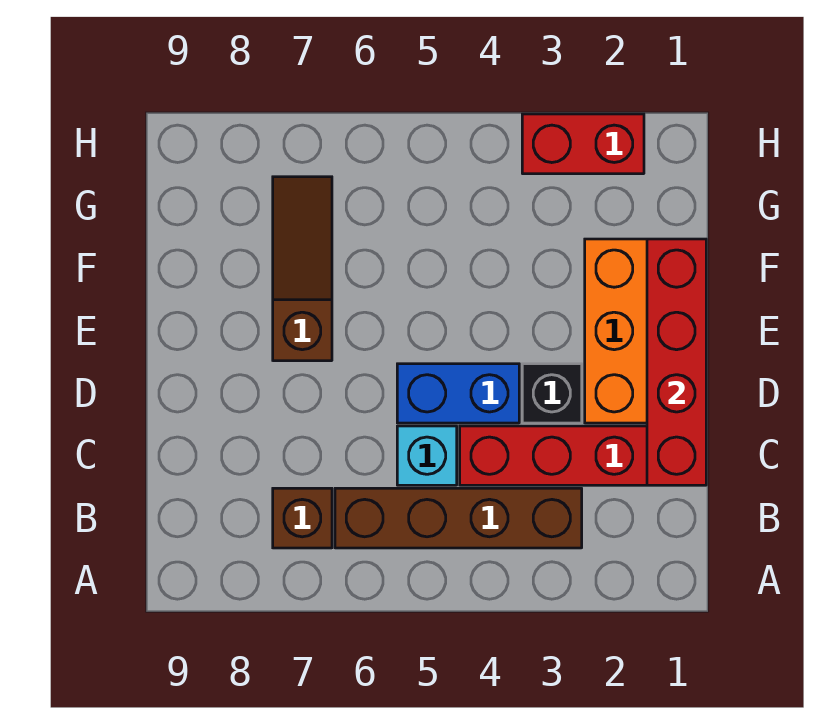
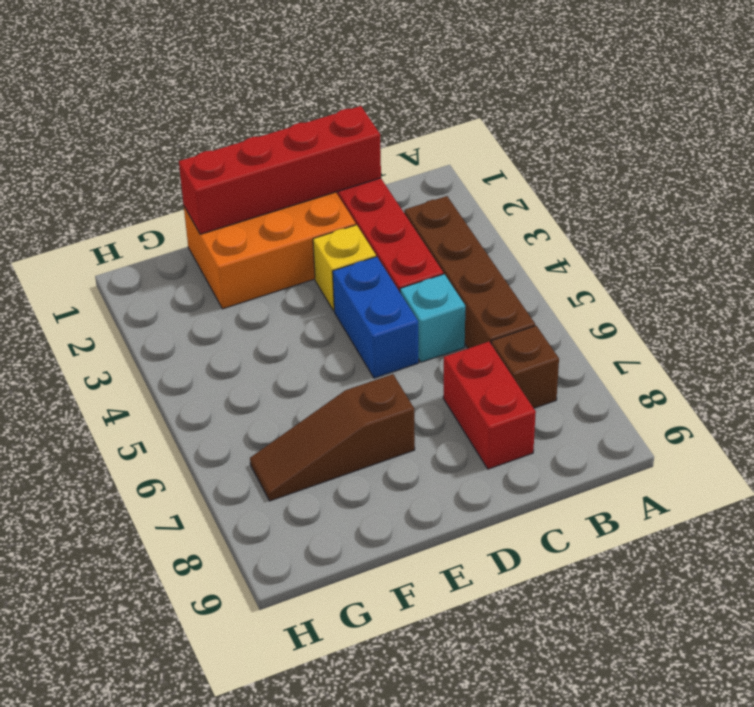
black 1x1 brick [522,364,582,423] -> yellow 1x1 brick [313,225,376,311]
red 1x2 brick [522,114,644,174] -> red 1x2 brick moved to [443,342,536,469]

